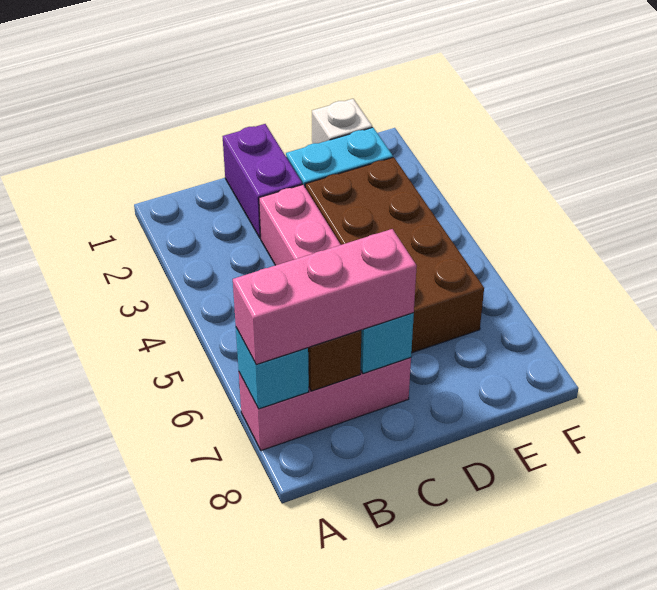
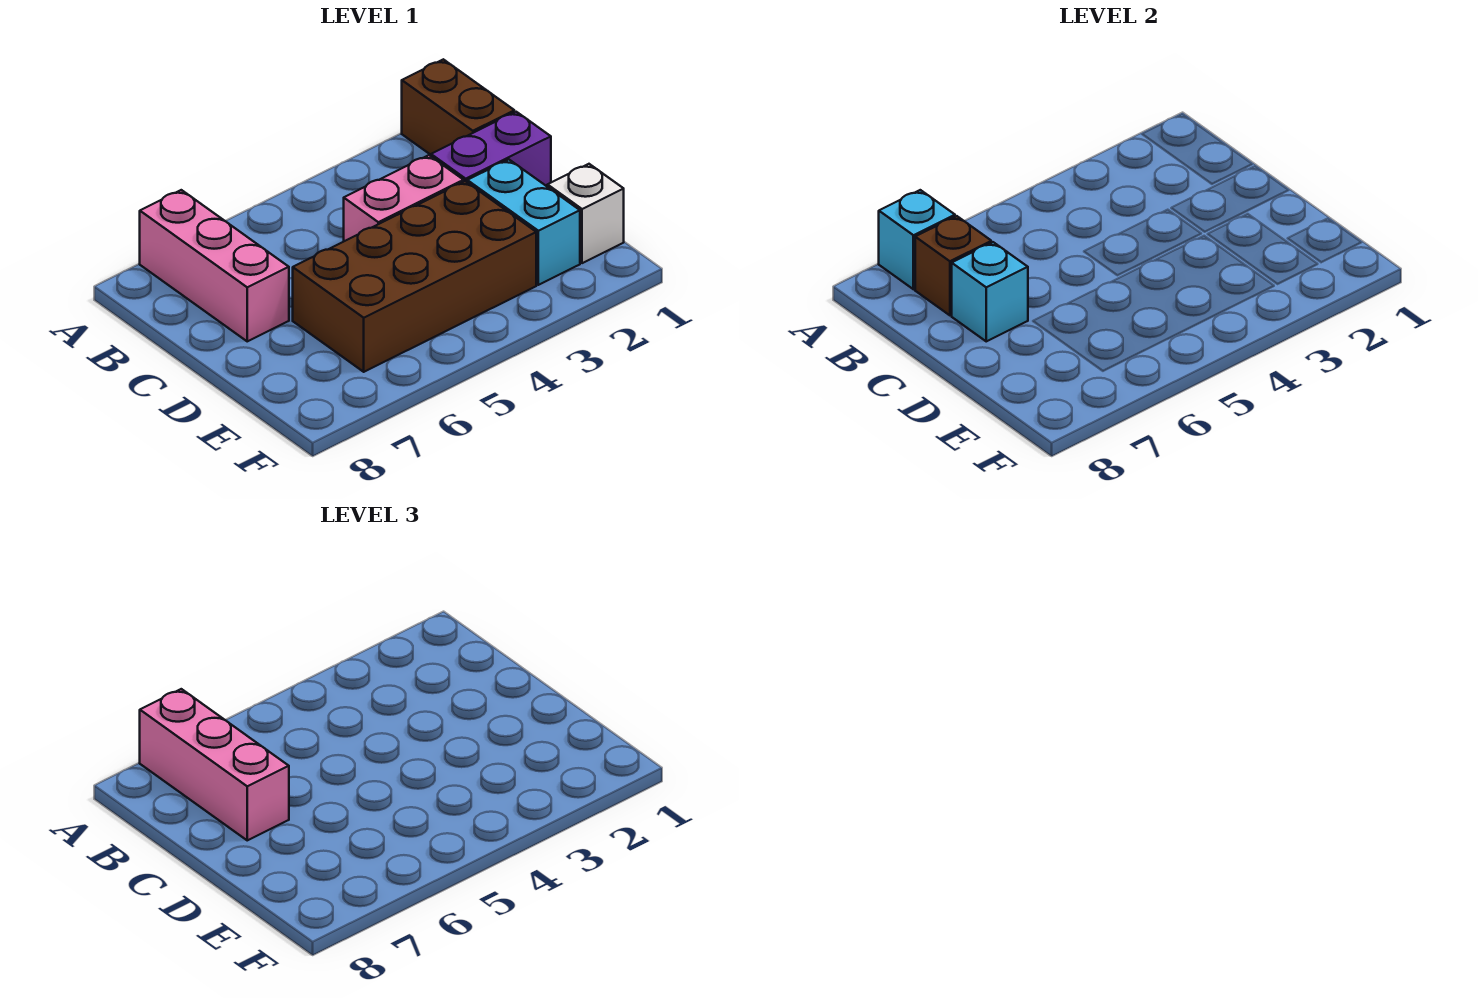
none -> brown 1x2 brick [402,59,514,155]

